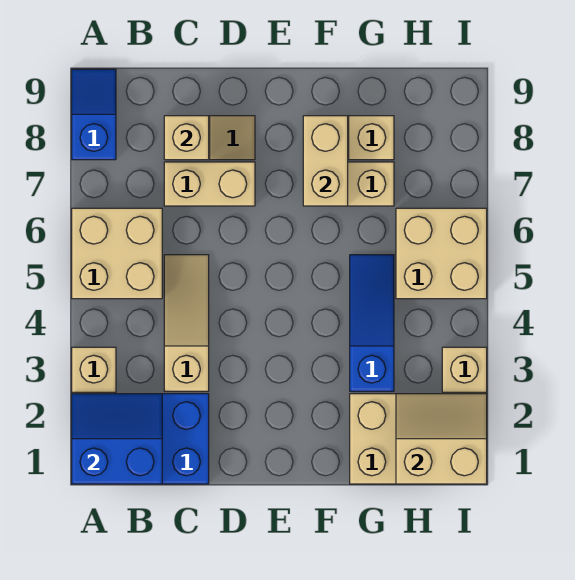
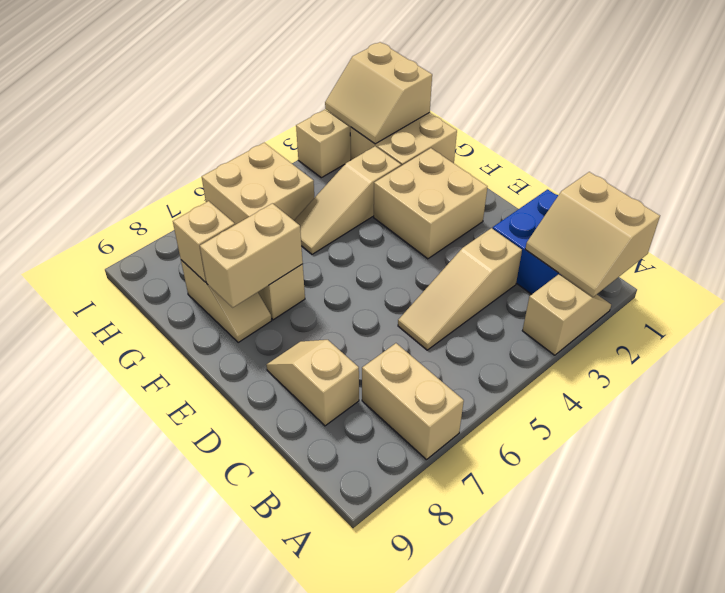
blue 2x2 slope [72,394,162,484] -> tan 2x2 slope [525,172,660,297]
tan 2x2 brick [72,208,162,299] -> tan 2x2 brick moved to [374,148,487,259]
blue 1x2 slope [72,69,116,160] -> none
tan 1x2 brick [164,162,255,206] -> tan 1x2 brick moved to [362,343,464,460]
tan 1x1 brick [164,116,209,160] -> tan 1x1 brick moved to [173,201,235,282]
blue 1x3 slope [350,255,394,391] -> tan 1x3 slope [294,146,401,254]

